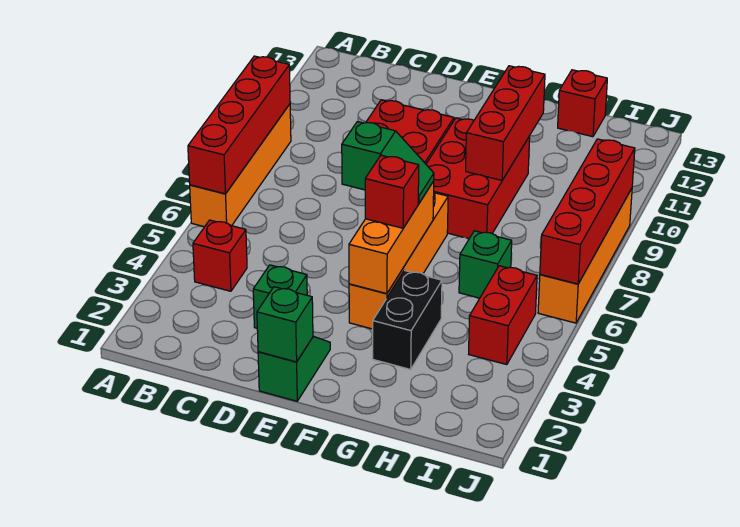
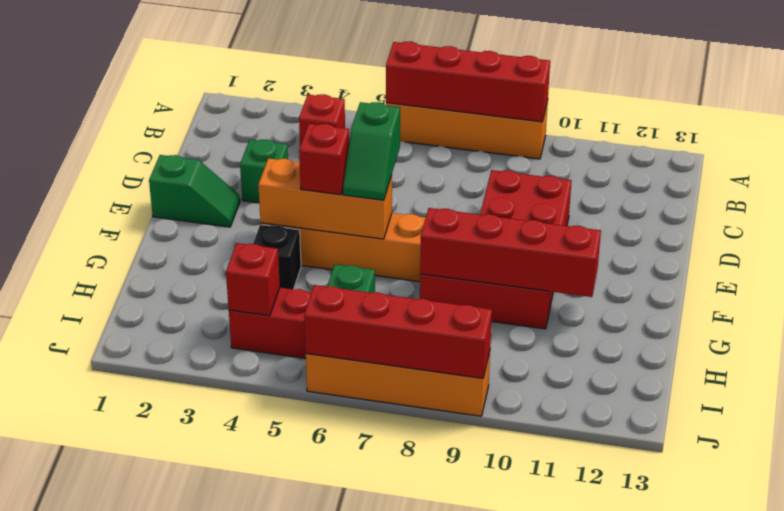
green 1x1 brick [257,287,313,362] -> none
black 1x2 brick [373,270,442,369] -> black 1x1 brick [253,225,301,289]
red 1x3 brick [466,66,545,180] -> red 1x4 brick [420,208,601,297]
red 1x1 brick [558,70,607,137] -> red 1x1 brick moved to [226,243,280,316]

